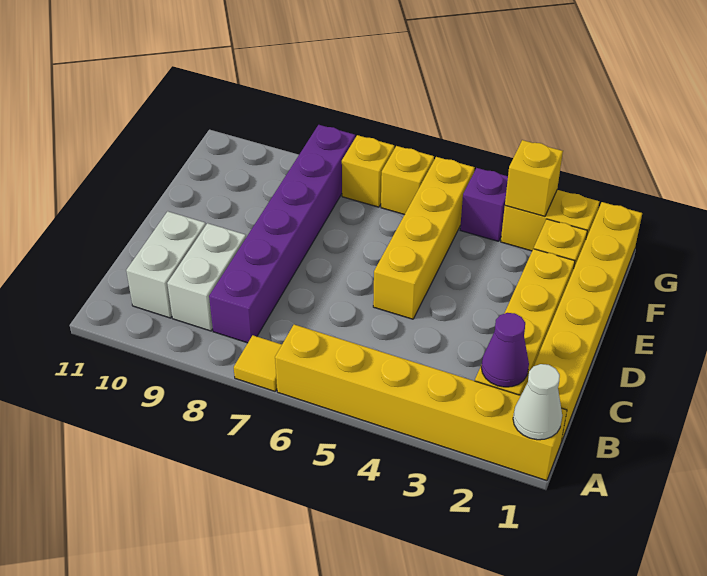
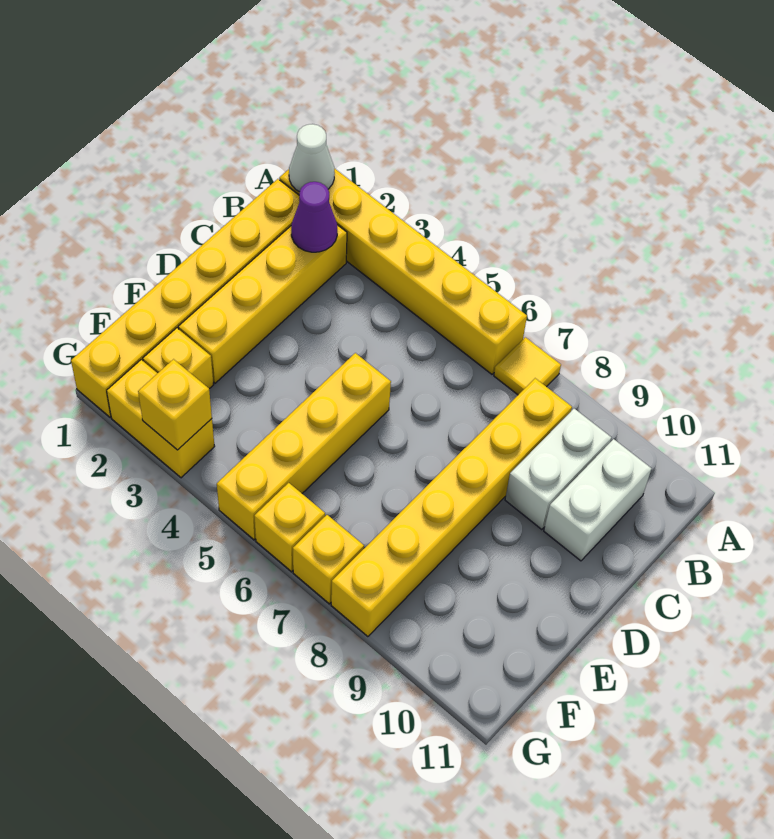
purple 1x6 brick [209,125,355,343] -> yellow 1x6 brick [331,378,572,637]
purple 1x1 brick [460,168,508,241] -> none

